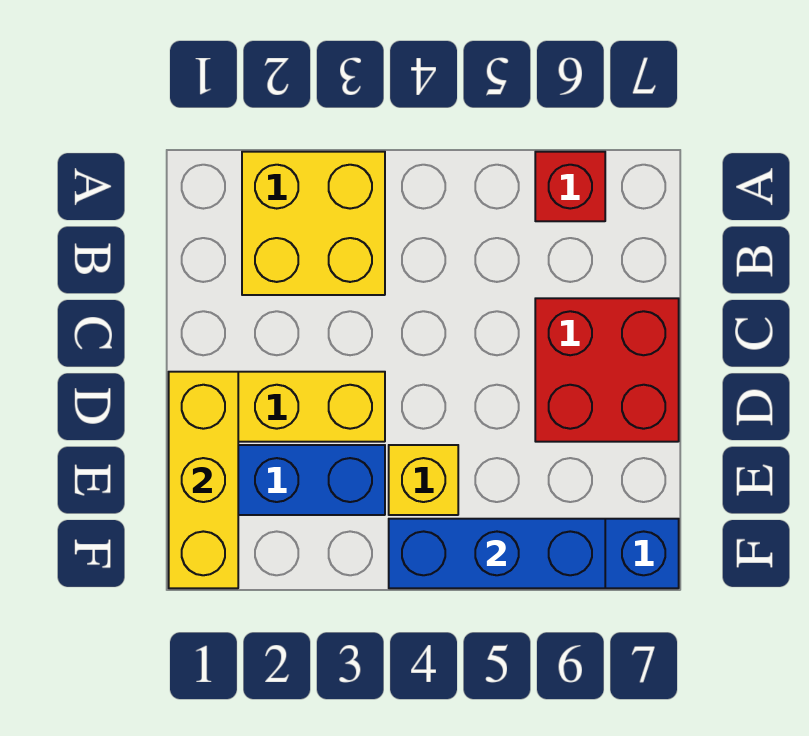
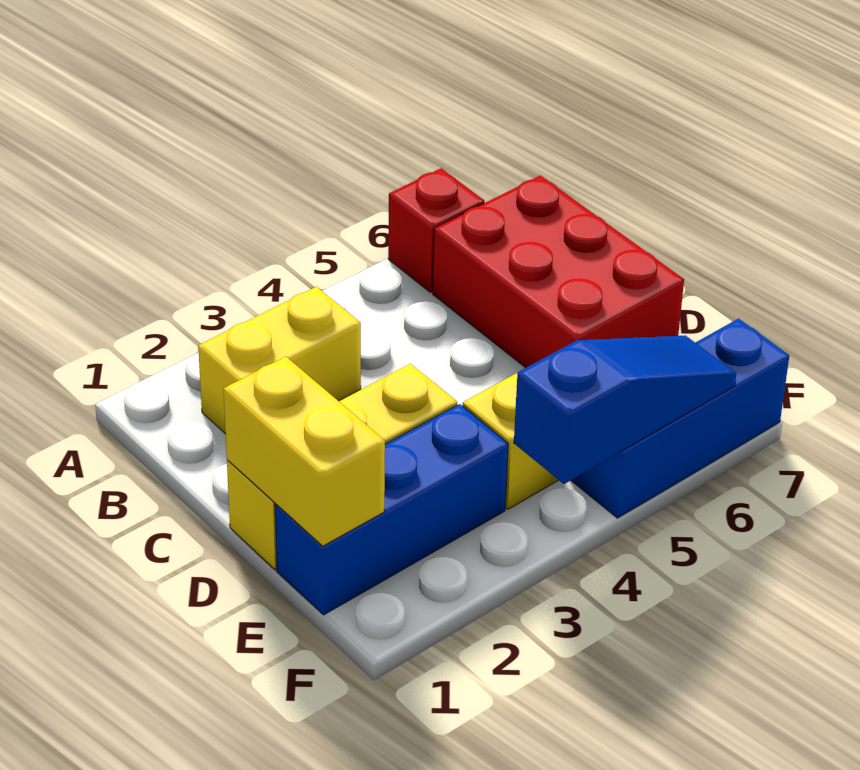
yellow 2x2 brick [242,152,385,295] -> yellow 1x2 brick [198,287,361,434]
red 2x2 brick [535,298,679,442] -> red 2x3 brick [433,175,684,368]
yellow 1x3 brick [169,372,238,588] -> yellow 1x2 brick [224,357,385,546]
blue 1x3 brick [389,519,605,588] -> blue 1x3 slope [514,336,736,484]

